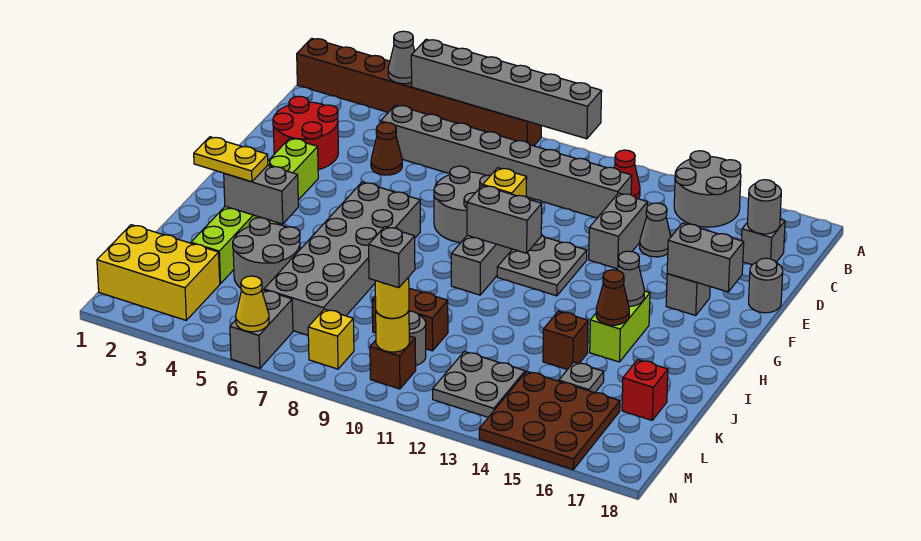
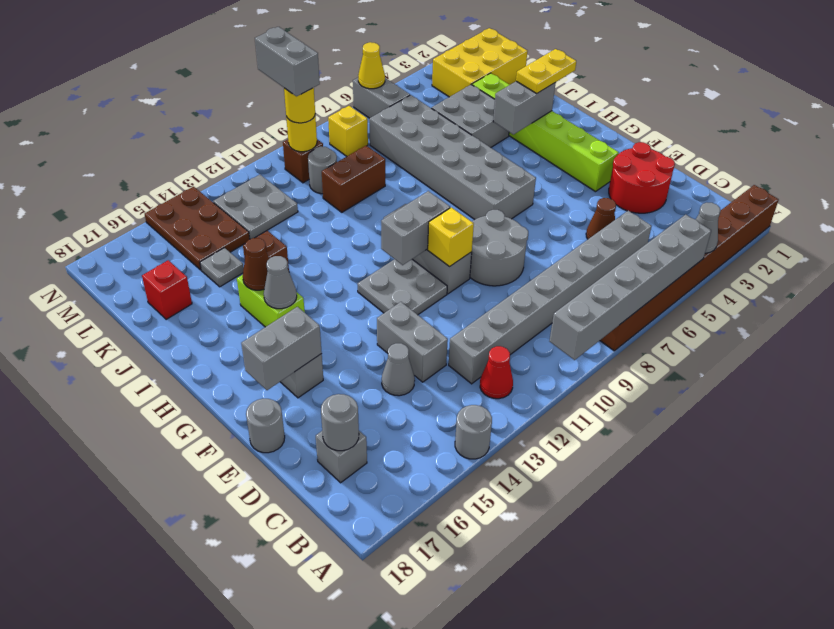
grey 2x2 round brick [674,151,741,227] -> grey 1x1 round brick [455,405,492,459]
grey 2x2 round brick [233,218,300,291] -> grey 2x2 brick [432,85,509,148]
brown 3x3 plate [479,371,620,469] -> brown 2x3 plate [145,187,250,270]
grey 1x1 brick [369,227,415,288] -> grey 1x2 brick [255,27,320,96]

